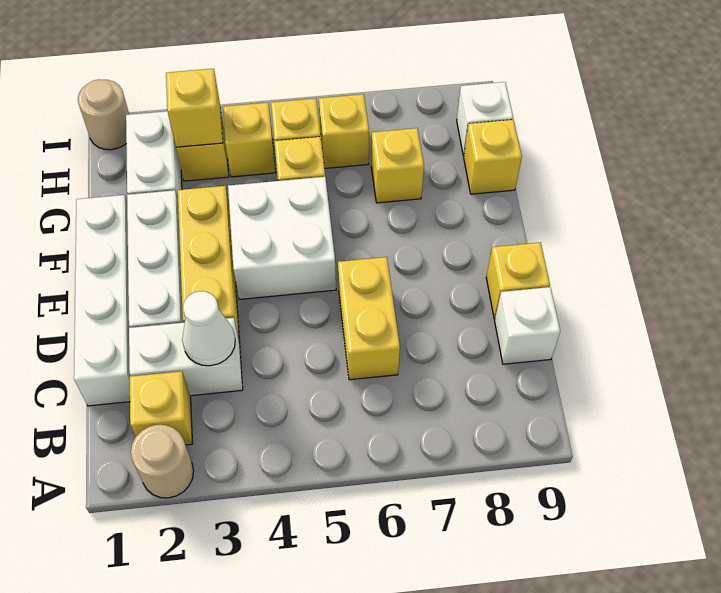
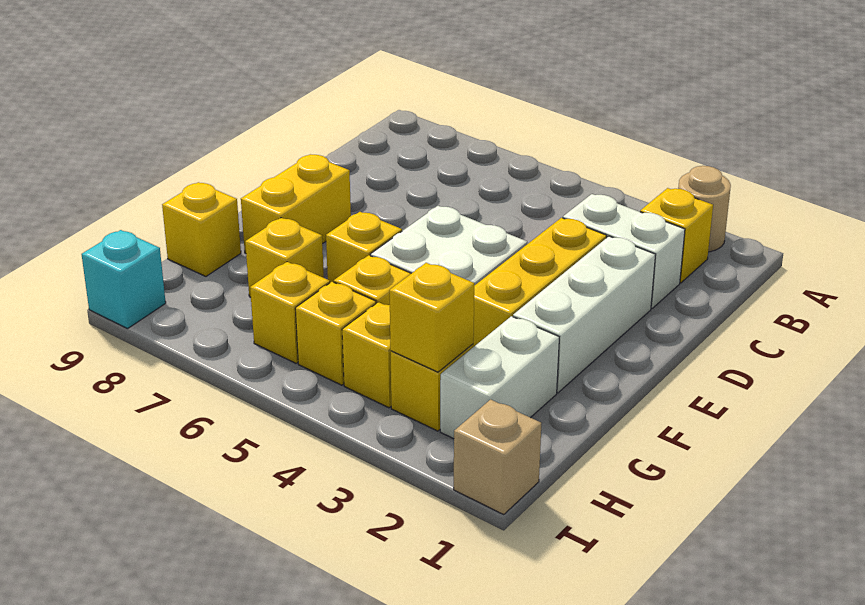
white 1x4 brick [74,195,130,406] -> none
white 1x1 cone [182,291,235,366] -> none
yellow 1x2 brick [338,257,400,380] -> yellow 1x2 brick moved to [241,154,351,253]
white 1x1 brick [495,287,560,364] -> none
yellow 1x1 brick [486,242,550,319] -> yellow 1x1 brick moved to [326,212,402,283]
white 1x1 brick [457,82,513,156] -> none
tan 1x1 round brick [78,79,129,150] -> tan 1x1 brick [454,399,541,515]
none -> cyan 1x1 brick [82,230,166,329]

